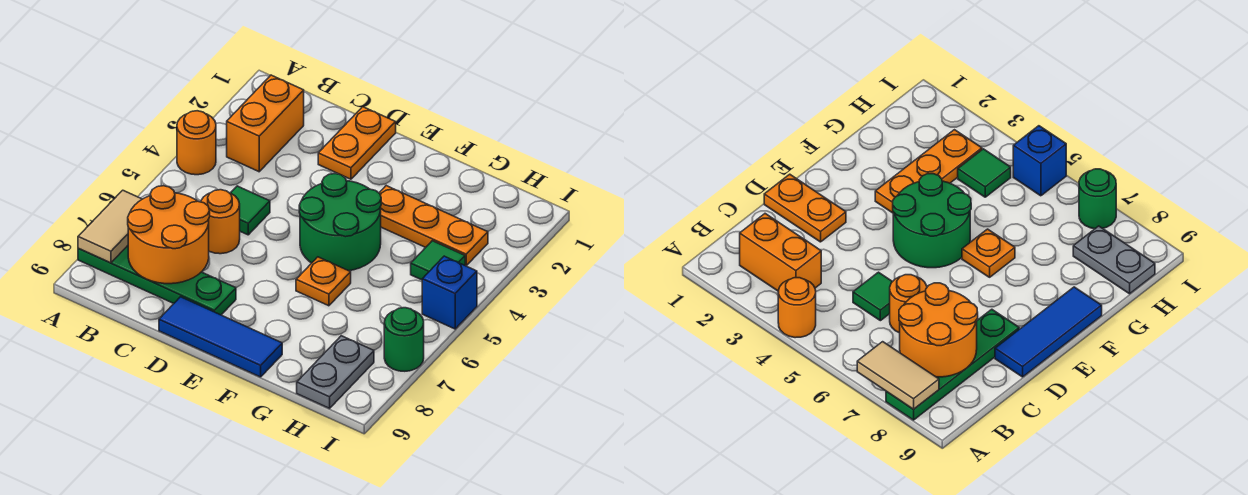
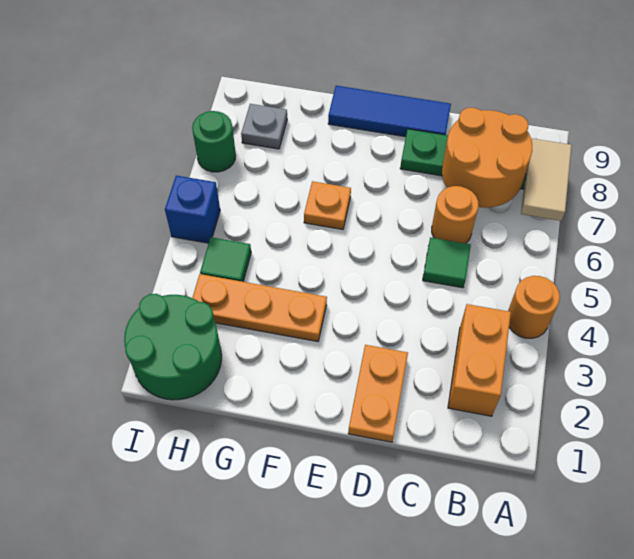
green 2x2 round brick [299,174,381,271] -> green 2x2 round brick moved to [124,294,222,400]
grey 1x2 plate [297,336,374,408] -> grey 1x1 plate [241,104,287,149]

